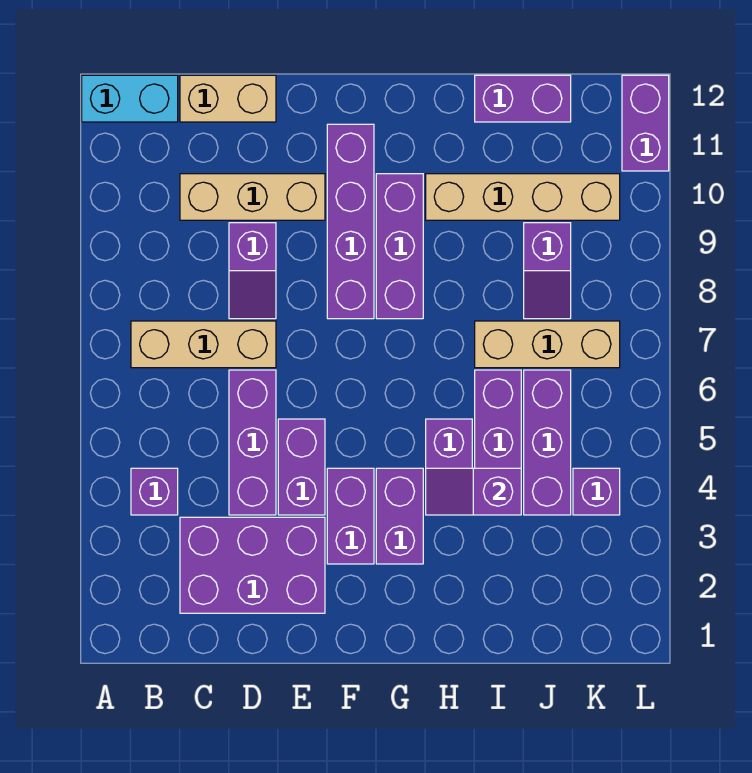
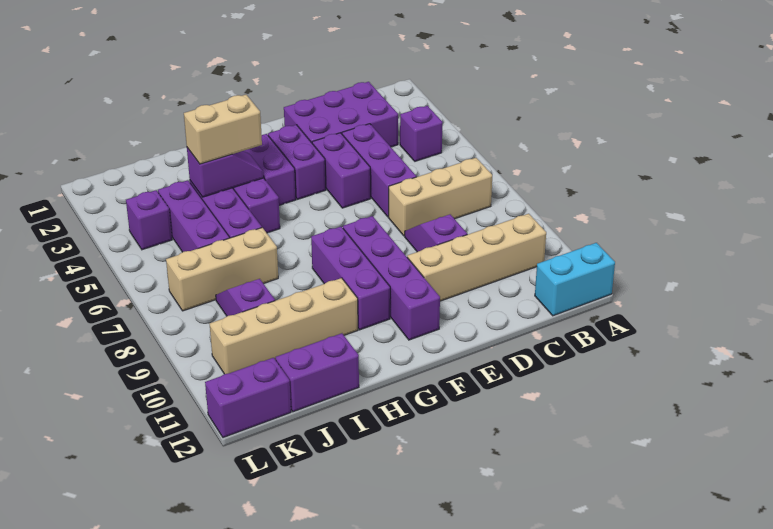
tan 1x3 brick [180,174,325,220] -> tan 1x4 brick [407,214,546,301]
tan 1x2 brick [180,75,276,122] -> tan 1x2 brick moved to [184,95,262,164]
purple 1x2 brick [622,75,669,171] -> purple 1x2 brick turned to [205,358,291,438]

